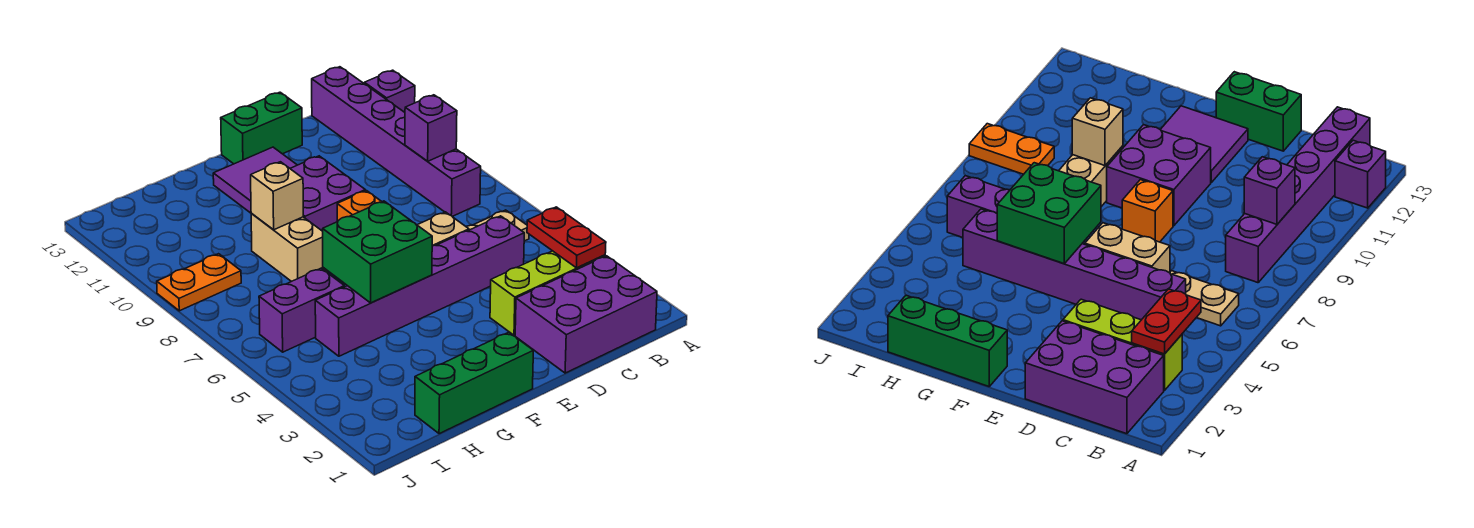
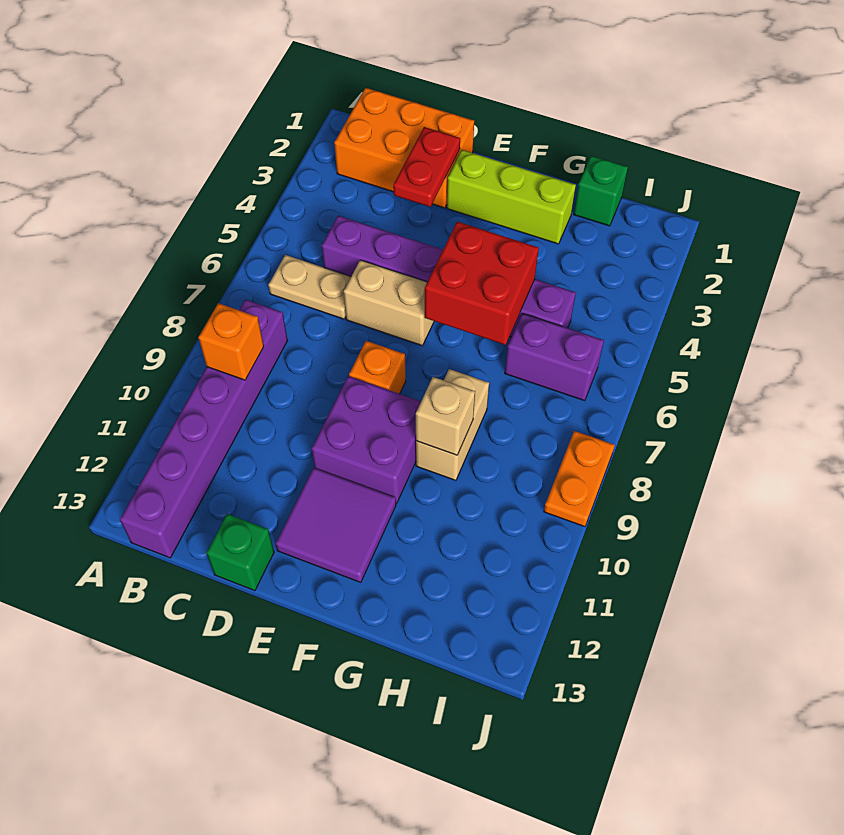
purple 1x1 brick [364,70,415,112] -> none
purple 2x3 brick [515,256,657,373] -> orange 2x3 brick [334,88,474,208]
lime 1x3 brick [490,251,605,335] -> lime 1x3 brick moved to [447,150,576,244]
red 1x2 plate [527,207,606,268] -> red 1x2 plate moved to [393,127,460,207]
purple 1x1 brick [405,95,457,161] -> orange 1x1 brick [198,303,264,380]
green 1x2 brick [221,92,302,164] -> green 1x1 brick [206,514,274,591]
green 1x3 brick [415,332,533,434] -> green 1x1 brick [574,156,628,226]
green 2x2 brick [323,201,432,303] -> red 2x2 brick [425,222,539,345]
orange 1x2 plate [157,254,241,311] -> orange 1x2 plate turned to [544,431,615,527]

